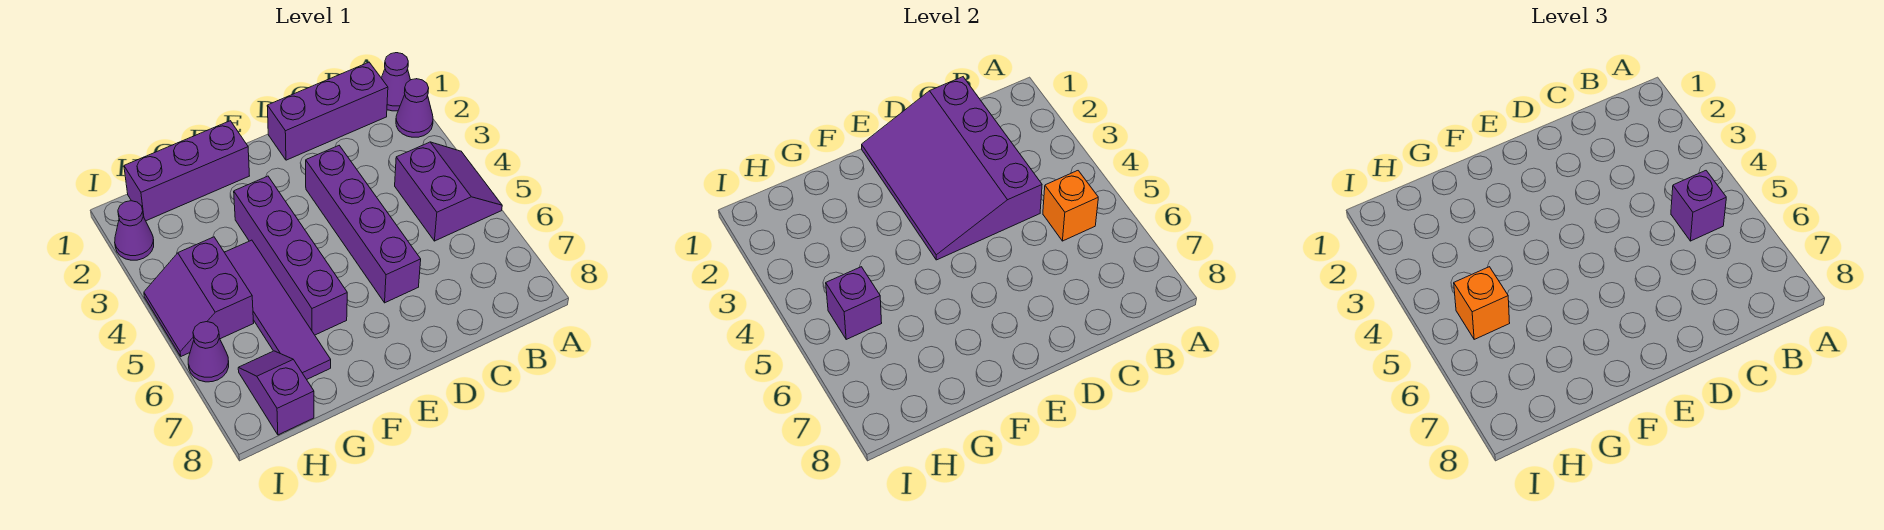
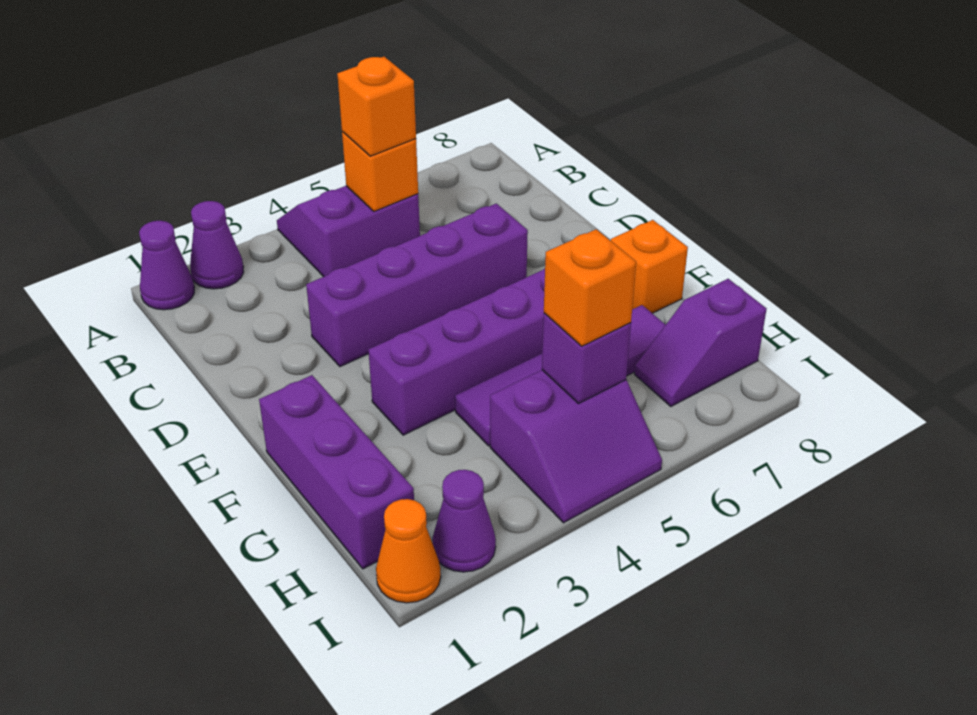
purple 1x3 brick [267,62,388,160] -> none
purple 1x1 brick [1671,171,1726,241] -> orange 1x1 brick [337,57,416,156]
purple 3x4 slope [862,77,1042,260] -> none
none -> orange 1x1 brick [611,220,688,313]
none -> orange 1x1 cone [376,499,441,603]
purple 1x1 cone [188,322,229,382] -> none

